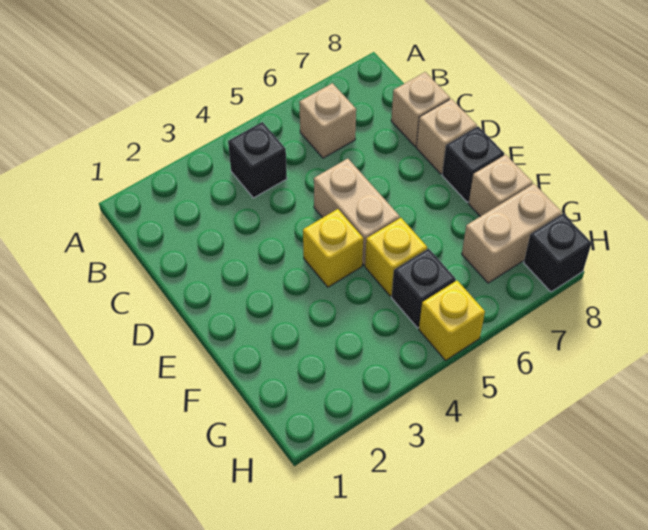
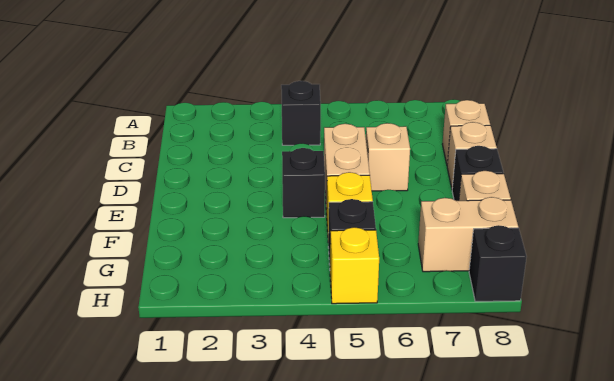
tan 1x1 brick [299,83,356,158] -> tan 1x1 brick moved to [366,123,410,191]
yellow 1x1 brick [303,209,363,287] -> black 1x1 brick [282,148,325,218]

